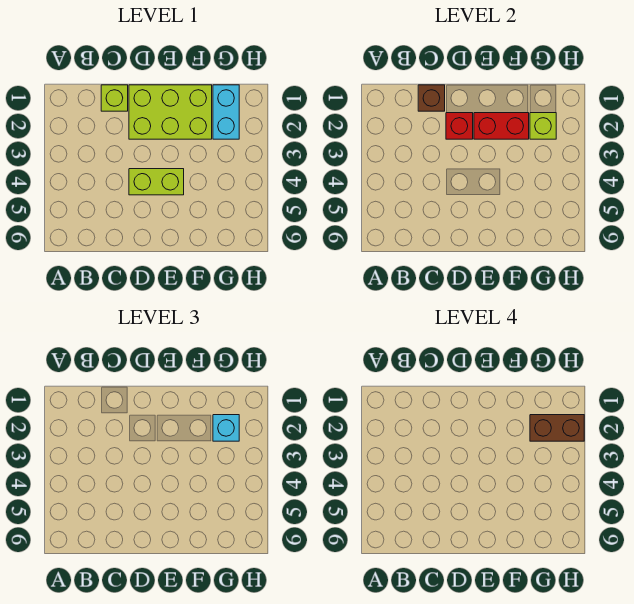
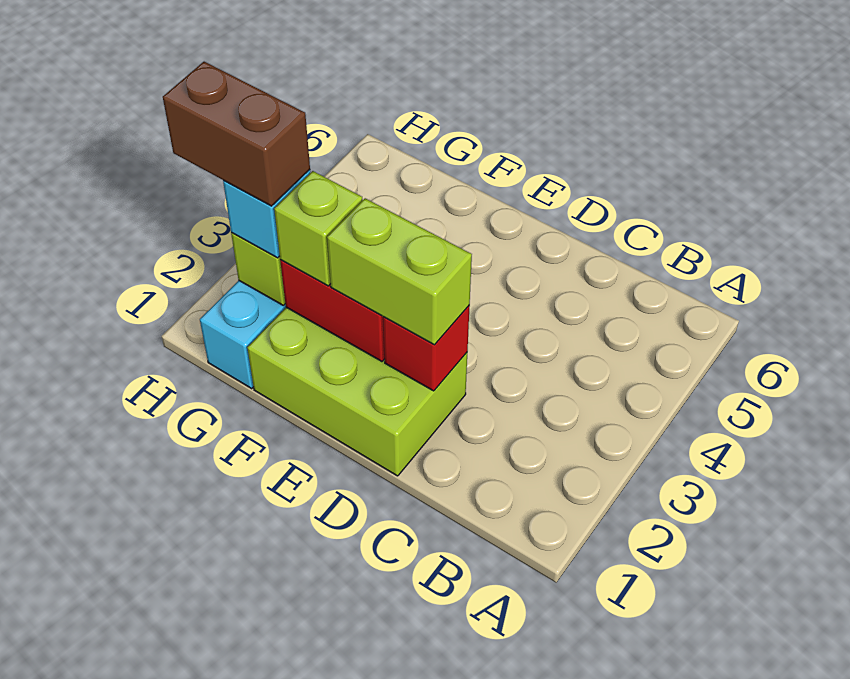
lime 1x1 brick [101,85,128,111] -> lime 1x1 brick moved to [274,171,363,286]
brown 1x1 brick [418,85,445,111] -> none
lime 1x2 brick [129,169,184,195] -> lime 1x2 brick moved to [327,198,472,345]

